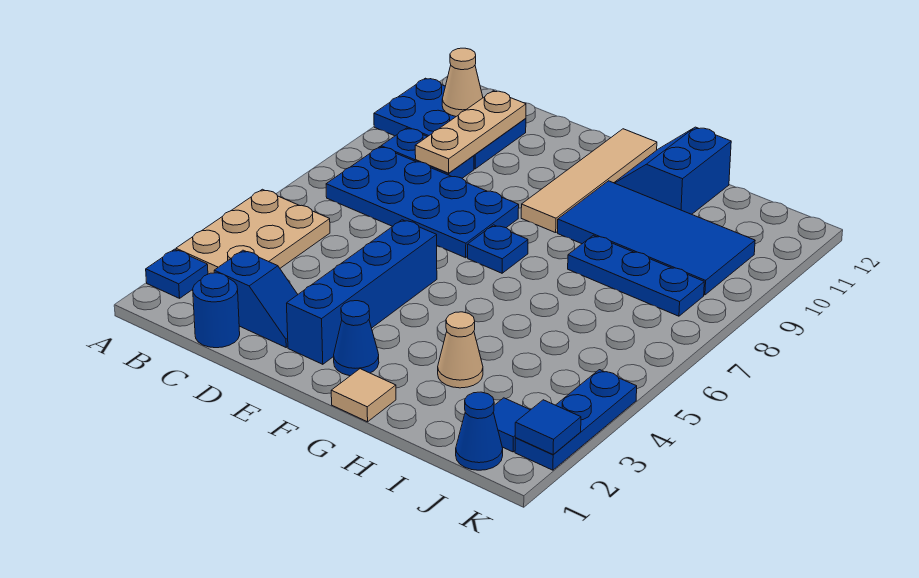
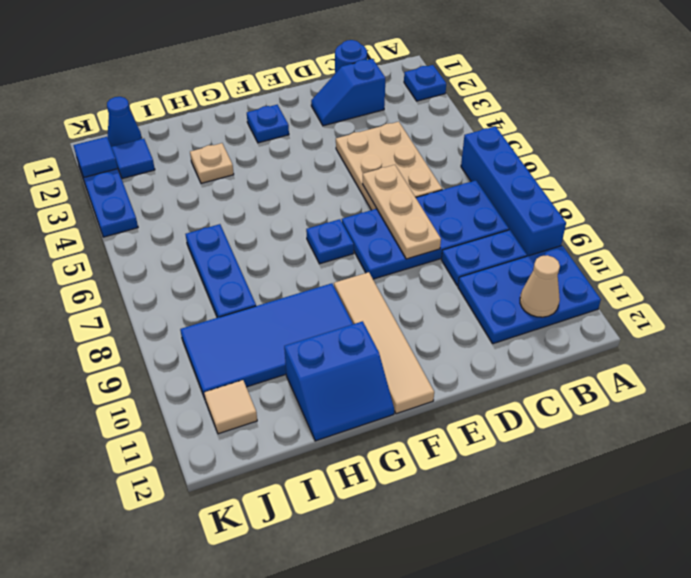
tan 2x3 plate [176,189,330,274] -> tan 2x3 plate moved to [336,122,442,210]
tan 1x3 plate [415,91,526,173] -> tan 1x3 plate moved to [363,165,441,259]
blue 1x4 brick [287,220,437,364] -> blue 1x4 brick moved to [461,126,566,256]
blue 1x1 cone [334,301,379,376] -> blue 1x1 plate [247,105,289,143]
tan 1x1 tile [331,369,396,422] -> tan 1x1 tile moved to [204,380,257,434]
blue 2x2 slope [614,127,731,214] -> blue 2x2 slope turned to [284,321,394,441]
tan 1x1 cone [438,312,483,388] -> tan 1x1 plate [190,143,234,183]
blue 1x3 plate [568,235,704,316] -> blue 1x3 plate turned to [186,224,256,318]

